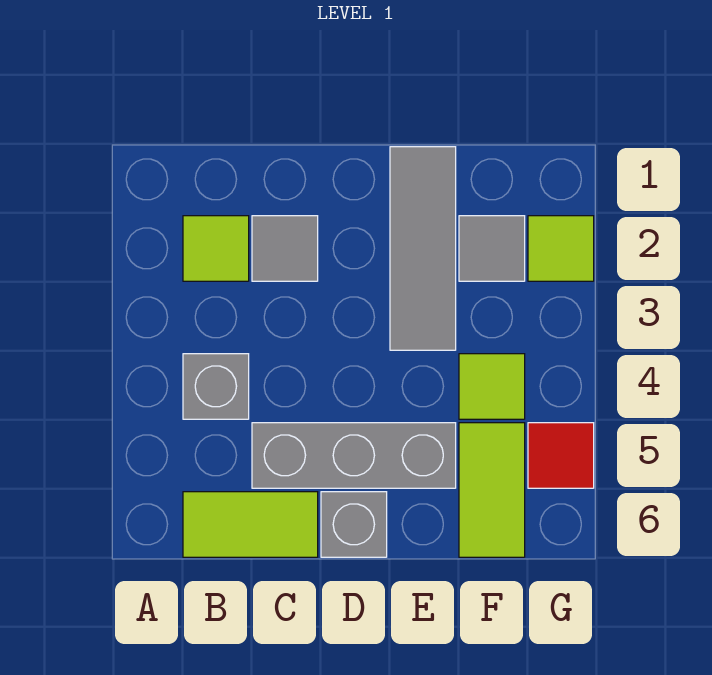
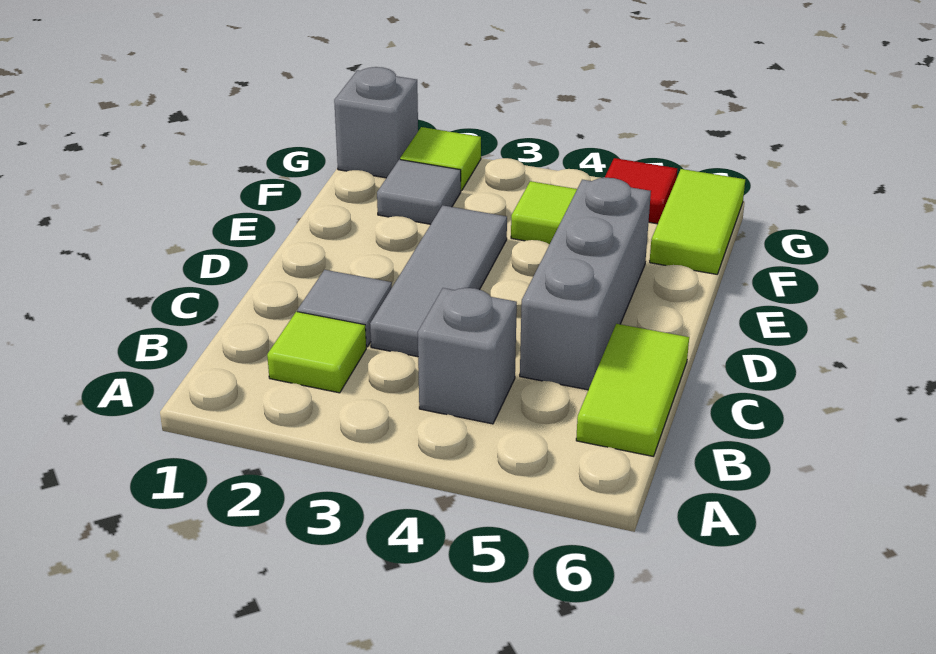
grey 1x1 brick [321,492,387,557] -> grey 1x1 brick moved to [334,67,418,178]
grey 1x3 tile [390,147,456,350] -> grey 1x3 tile turned to [370,205,507,357]
lime 1x2 tile [459,423,525,557] -> lime 1x2 tile turned to [650,169,745,274]

